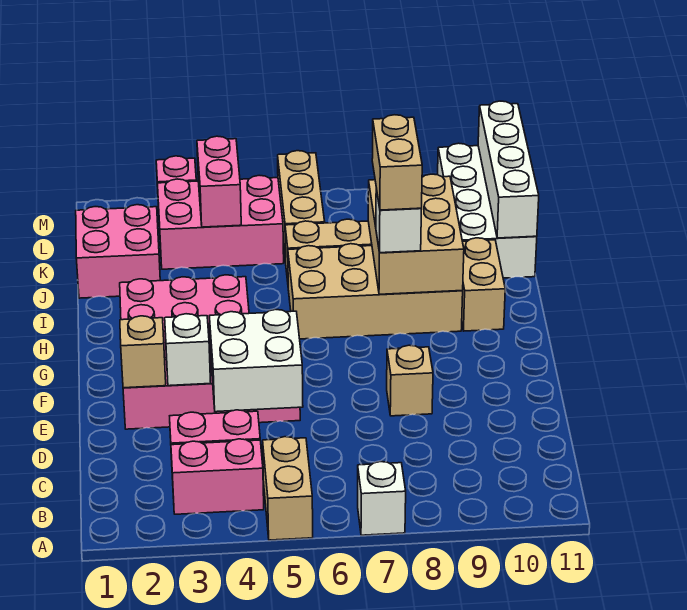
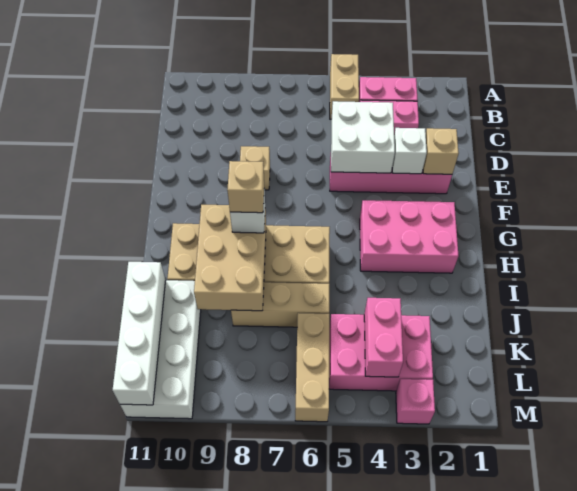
white 1x1 brick [358,462,406,535] -> none
tan 1x2 brick [372,115,422,210] -> tan 1x1 brick [227,161,264,213]
pink 2x2 brick [76,205,160,298] -> none

